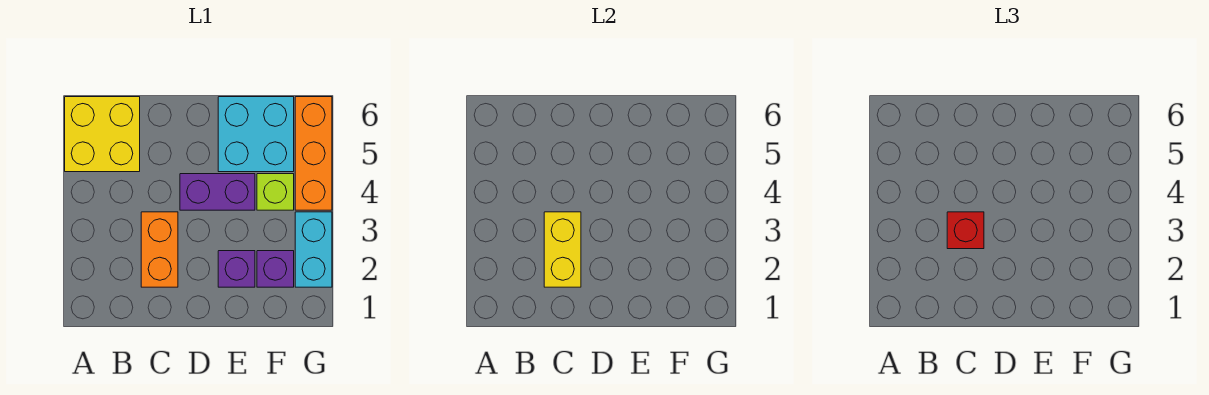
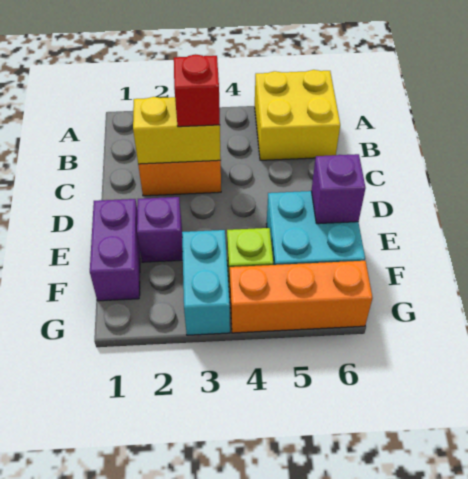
purple 1x2 brick [180,174,255,210] -> purple 1x2 brick moved to [90,199,140,301]
purple 1x1 brick [257,251,294,287] -> purple 1x1 brick moved to [311,154,366,224]
cyan 1x2 brick [295,212,332,287] -> cyan 1x2 brick turned to [182,230,230,335]

